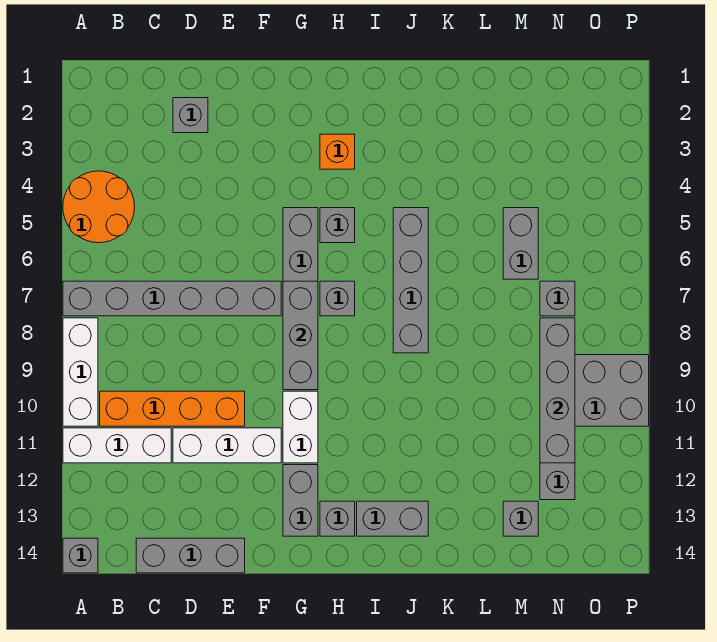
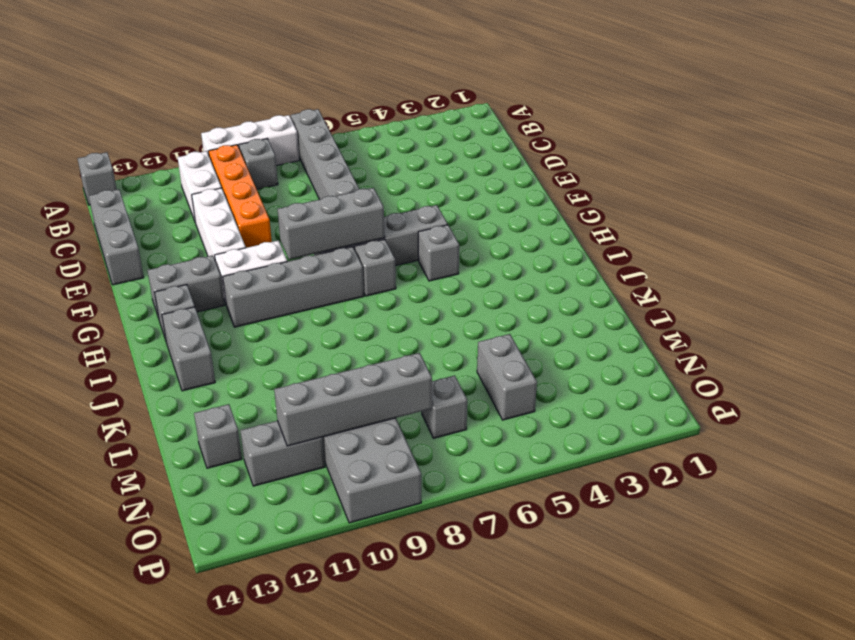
orange 2x2 round brick [63,171,135,243] -> none
white 1x3 brick [63,428,171,463] -> white 1x2 brick [177,151,221,221]
grey 1x1 brick [173,98,208,133] -> grey 1x1 brick moved to [239,139,278,189]
orange 1x1 brick [320,134,355,169] -> none
grey 1x4 brick [393,208,428,353] -> grey 1x4 brick moved to [223,247,364,327]
grey 1x2 brick [503,208,538,279] -> grey 1x2 brick turned to [477,334,537,420]

